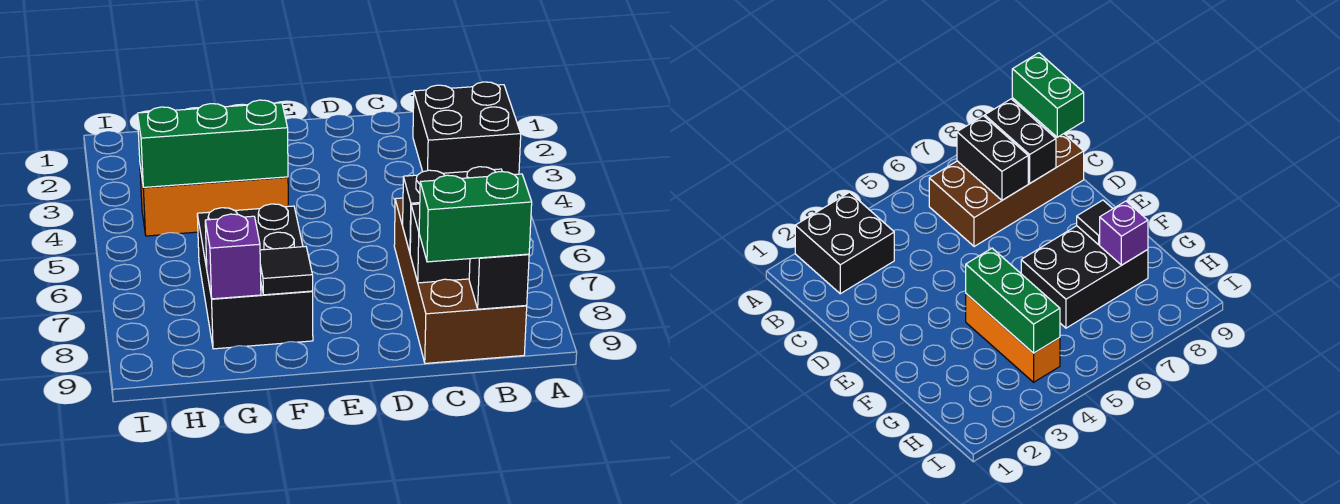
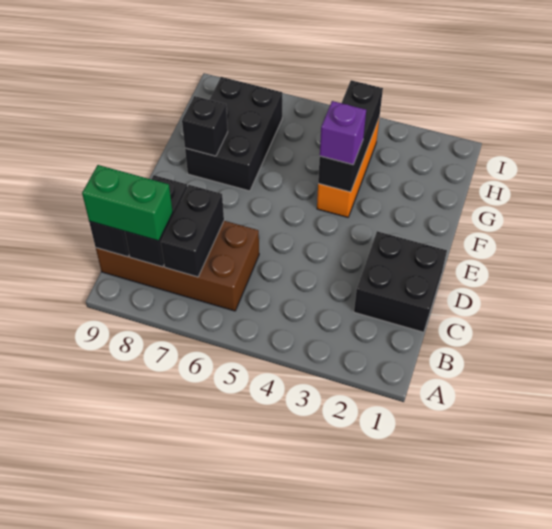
black 2x2 brick [413,82,521,175] -> black 2x2 brick moved to [354,231,447,332]
green 1x2 brick [419,172,532,262] -> green 1x2 brick turned to [82,165,173,241]
green 1x3 brick [138,100,288,187] -> black 1x3 brick [318,80,383,192]
black 2x3 brick [197,204,313,349] -> black 2x3 brick turned to [185,77,282,191]
black 1x1 tile [260,246,313,295] -> black 1x1 brick [182,96,228,156]
purple 1x1 brick [205,214,261,299] -> purple 1x1 brick moved to [320,101,366,165]

